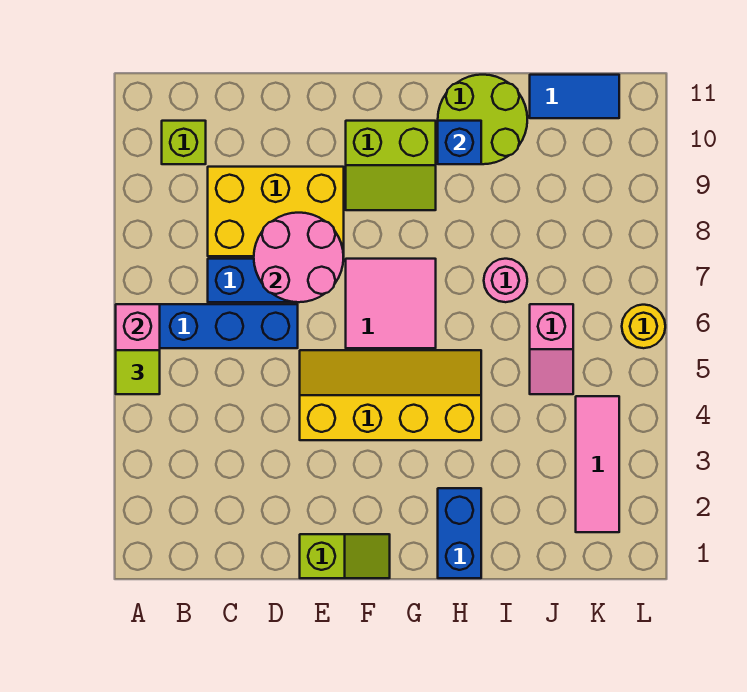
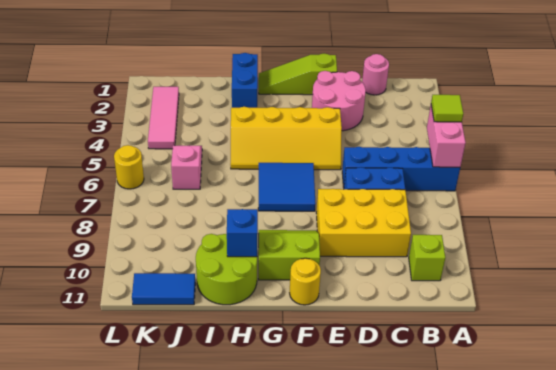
pink 2x2 round brick [254,213,344,302] -> pink 2x2 round brick moved to [312,71,366,131]
lime 1x2 slope [300,534,390,578] -> lime 1x3 slope [259,54,337,95]
pink 2x2 tile [346,259,436,348] -> blue 2x2 tile [258,163,316,211]
none -> yellow 1x1 round brick [290,258,321,305]
pink 1x1 round brick [484,259,527,302] -> pink 1x1 round brick moved to [362,54,389,95]

